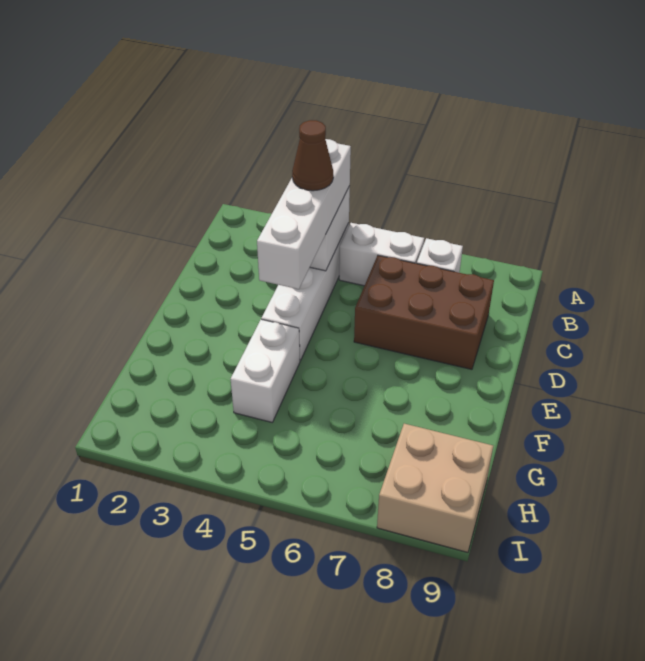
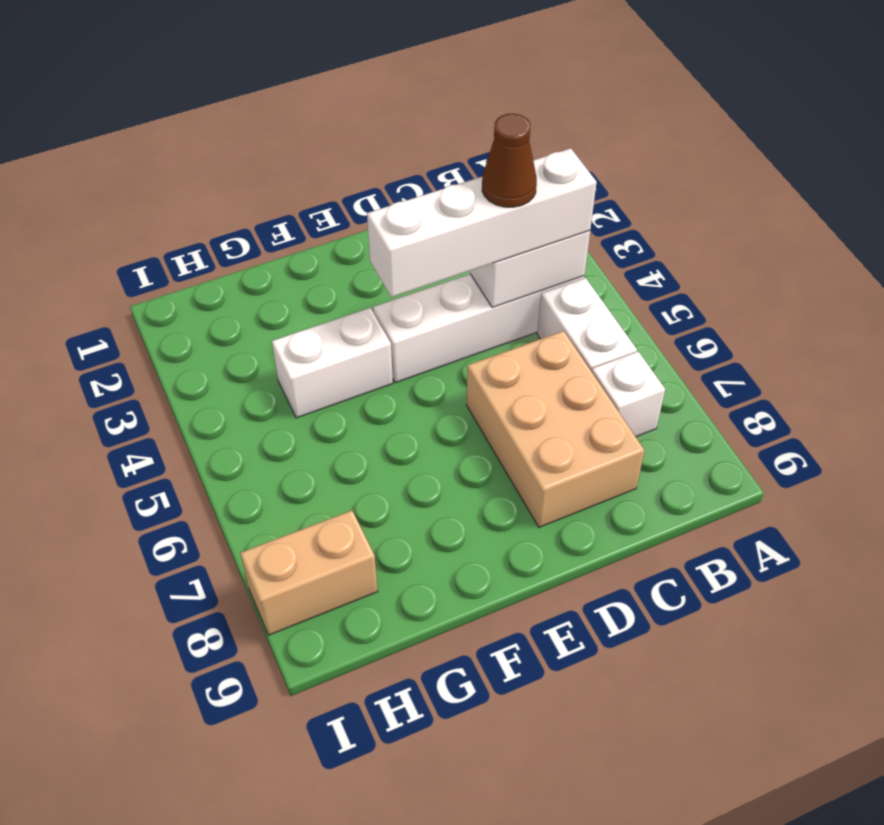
brown 2x3 brick [354,256,494,369] -> tan 2x3 brick [467,331,645,527]
tan 2x2 brick [377,424,493,552] -> tan 1x2 brick [240,511,378,635]

